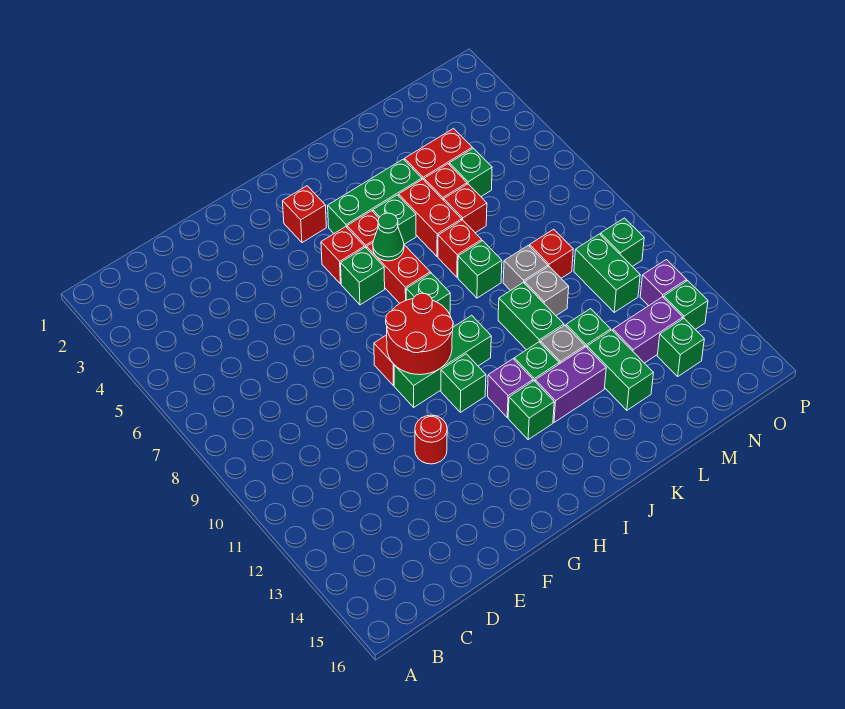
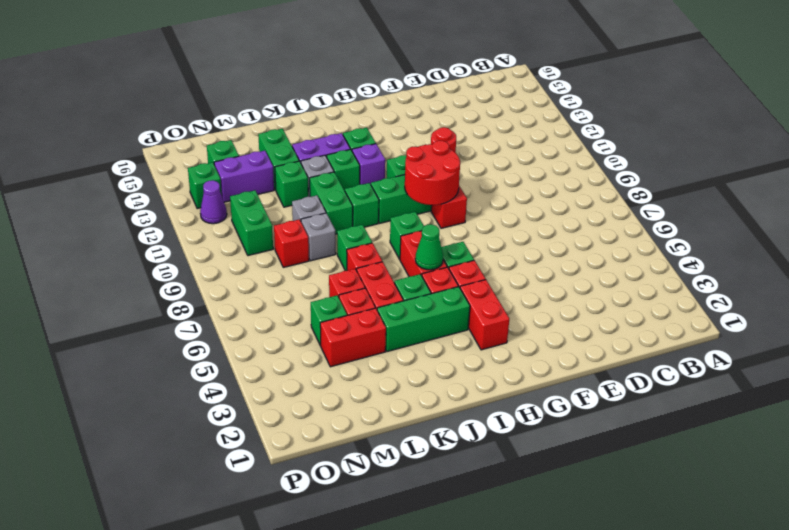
red 1x1 brick [283,186,326,243] -> red 1x2 brick [460,280,509,350]
green 1x1 brick [601,218,644,267] -> green 1x1 brick moved to [345,183,379,227]
purple 1x1 brick [640,260,686,306] -> purple 1x1 cone [200,180,227,224]

